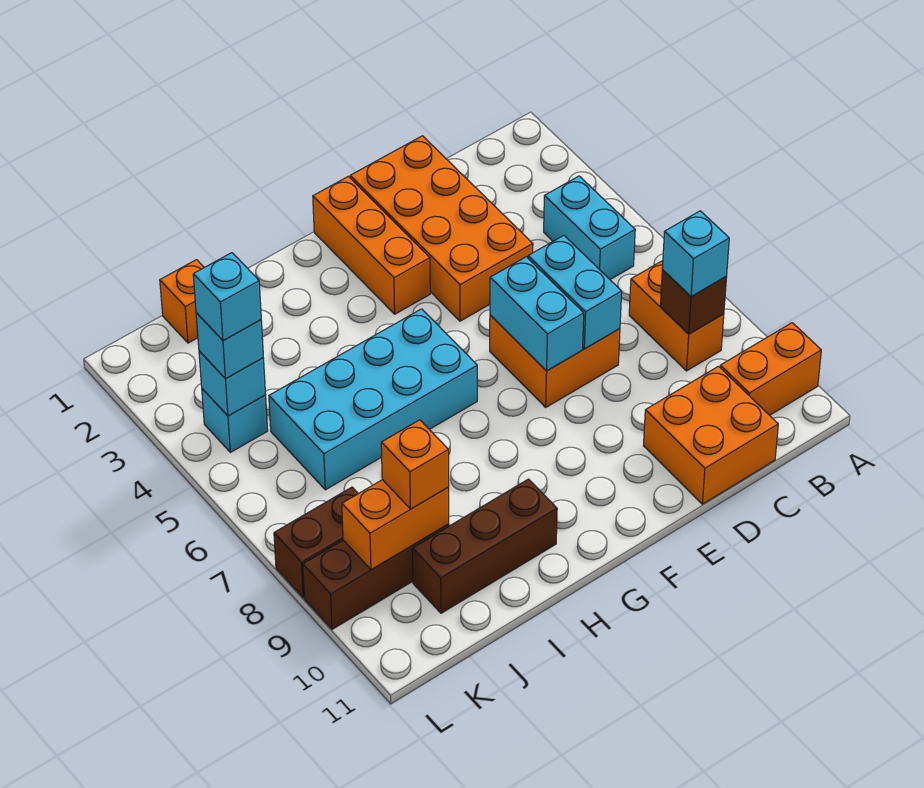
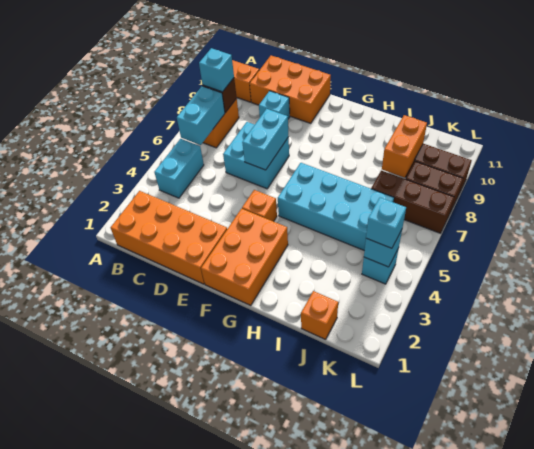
orange 2x2 brick [644,366,778,504] -> orange 2x3 brick [250,56,331,123]
orange 2x4 brick [350,136,533,321] -> orange 2x4 brick turned to [110,191,227,284]
orange 2x2 brick [490,315,620,407] -> cyan 2x2 brick [223,122,289,189]
cyan 1x2 brick [528,236,622,349] -> cyan 1x2 brick moved to [177,86,225,145]
orange 1x3 brick [313,176,430,314] -> orange 2x3 brick [201,209,288,305]
brown 1x3 brick [412,479,557,613] -> brown 1x3 brick moved to [371,171,454,233]
orange 1x2 brick [342,480,449,570] -> orange 1x2 brick turned to [382,115,427,178]
orange 1x1 brick [381,420,449,509] -> orange 1x1 brick moved to [242,190,277,222]
cyan 1x1 brick [193,253,261,341] -> cyan 1x1 brick moved to [259,91,290,119]

